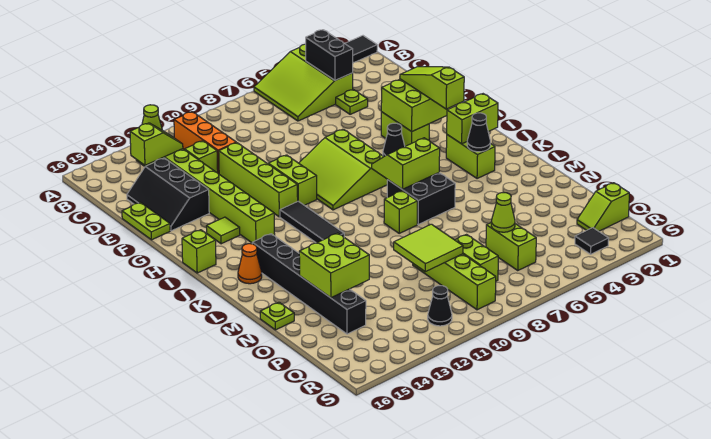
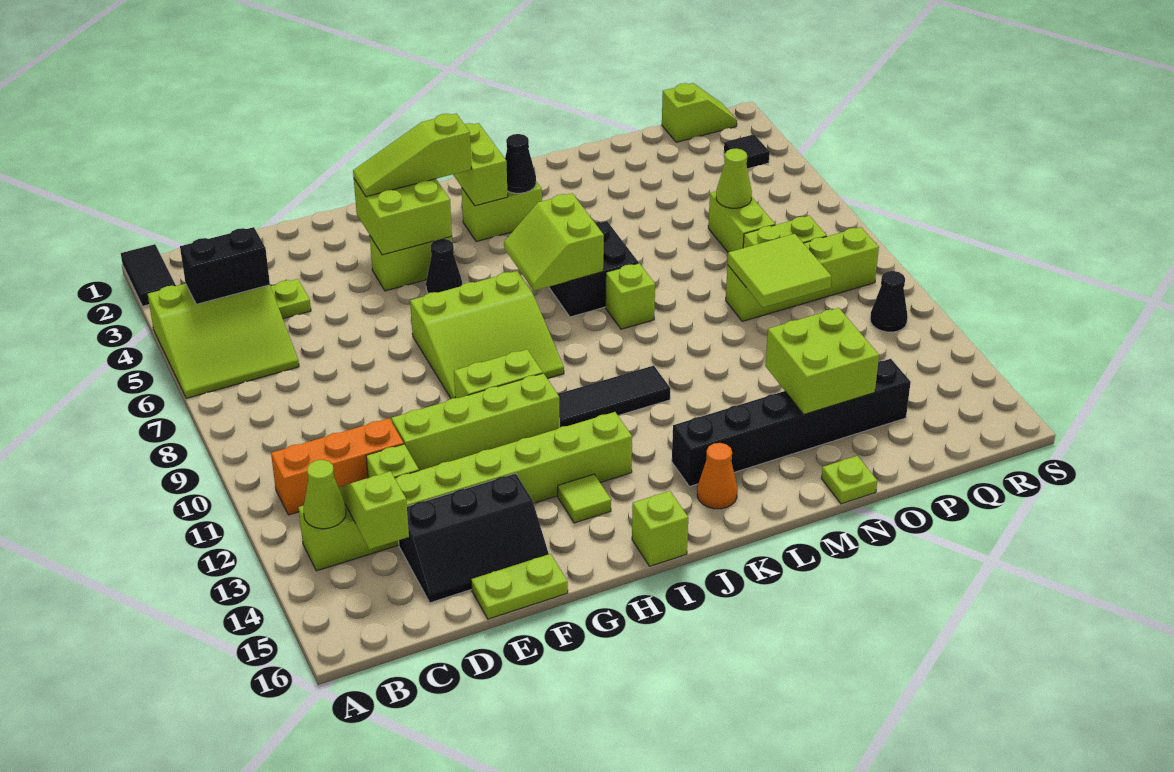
lime 1x2 brick [486,223,536,271] -> lime 1x2 brick turned to [708,191,775,252]
lime 1x2 slope [577,183,629,231] -> lime 1x2 slope turned to [662,83,737,142]

